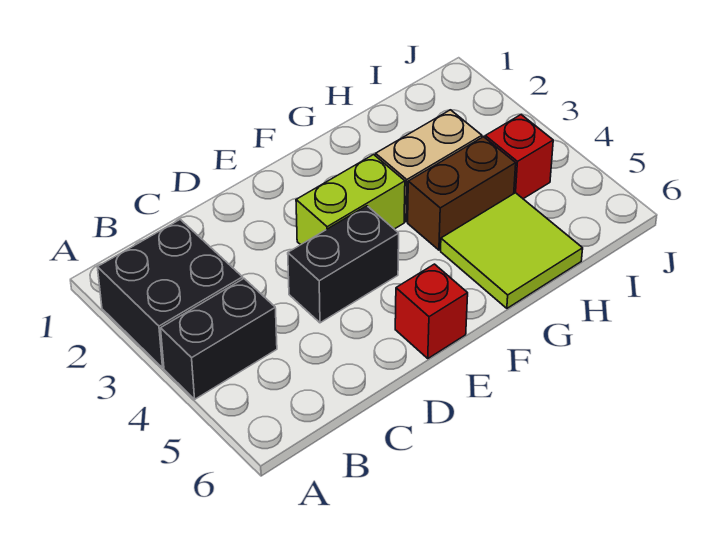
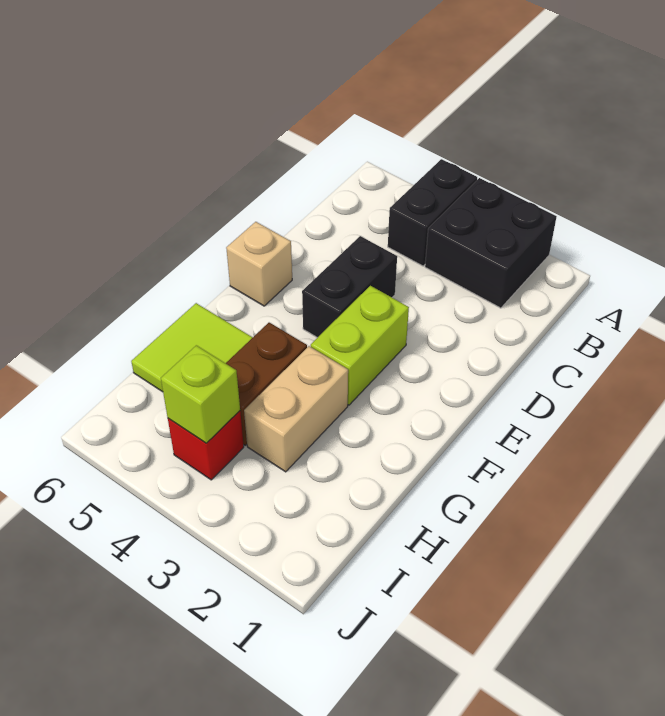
red 1x1 brick [395,264,468,358] -> tan 1x1 brick [226,222,292,306]
none -> lime 1x1 brick [161,345,240,443]

